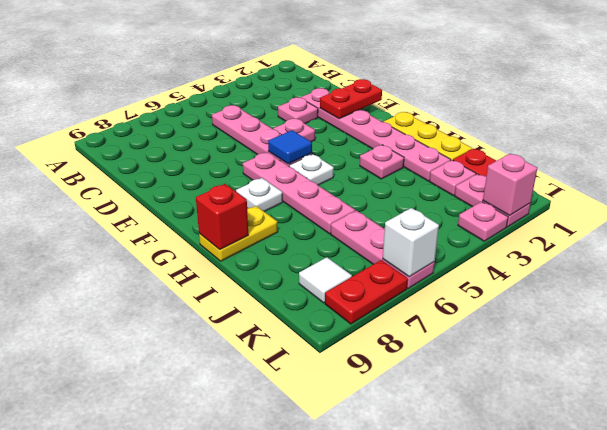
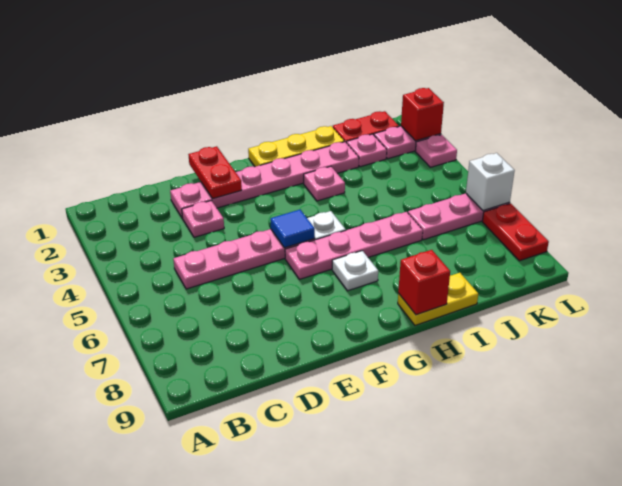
pink 1x1 plate [273,119,315,142] -> none
yellow 1x2 plate [199,206,278,261] -> yellow 1x2 plate turned to [398,273,478,325]
white 1x1 tile [299,257,352,303] -> none
pink 1x1 brick [483,154,537,215] -> red 1x1 brick [401,88,444,141]

